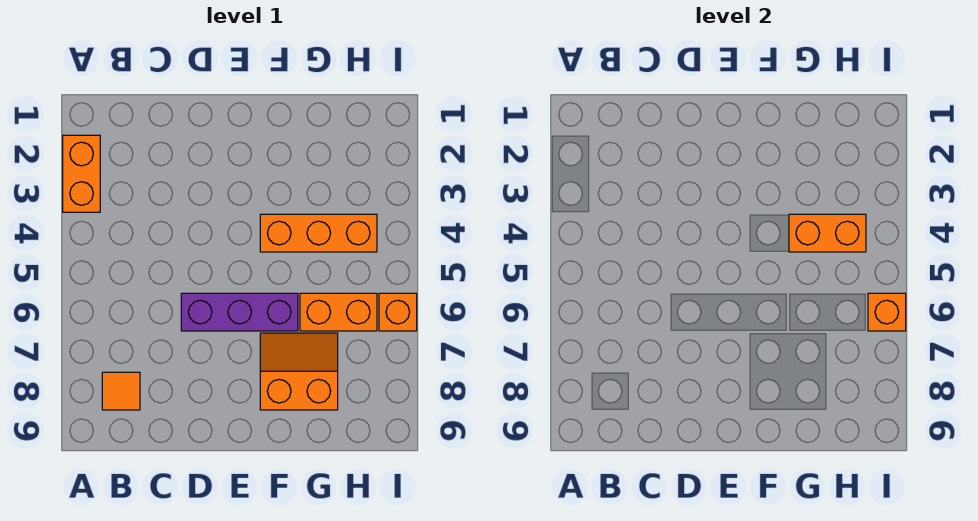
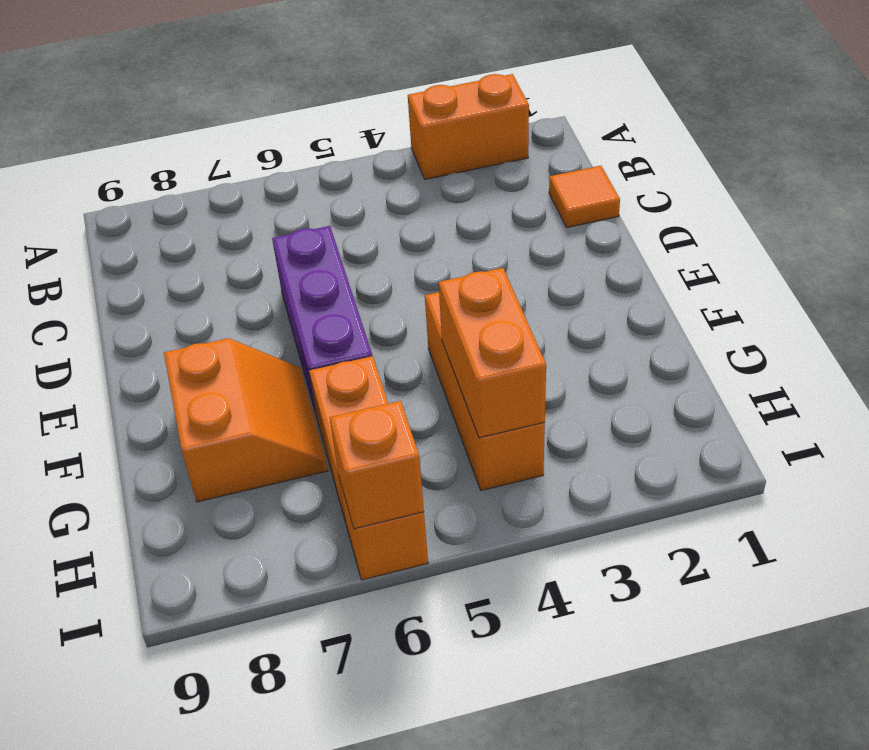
orange 1x1 tile [102,372,140,410] -> orange 1x1 tile moved to [549,166,620,228]

